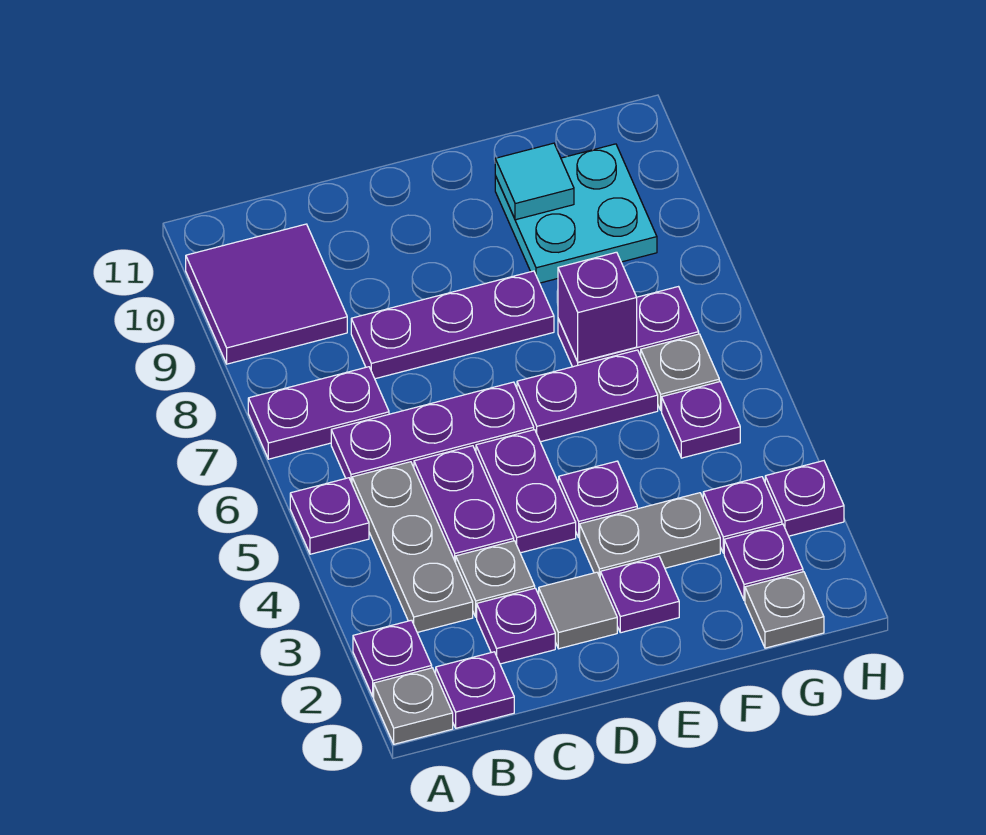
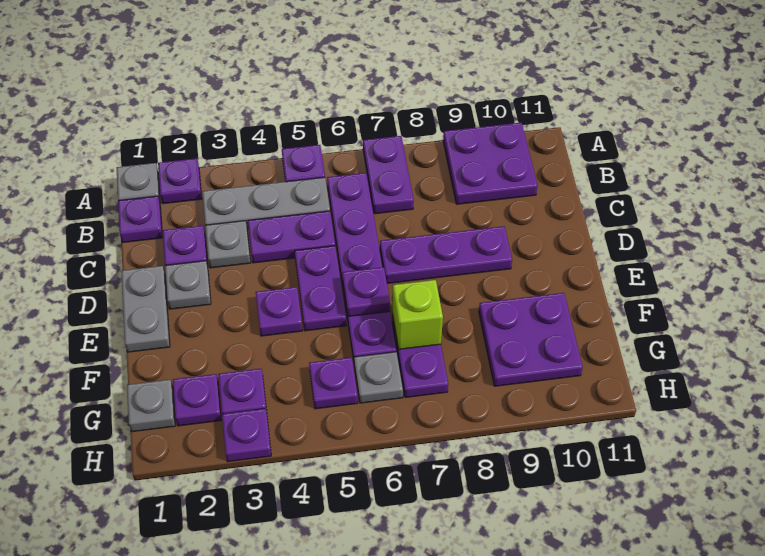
purple 2x2 tile [186,224,347,364] -> purple 2x2 plate [443,123,537,204]
purple 1x3 plate [351,271,554,379] -> purple 1x3 plate turned to [380,226,512,283]
grey 1x1 tile [539,572,617,649] -> grey 1x1 plate [165,261,211,309]
purple 1x2 plate [476,430,576,553] -> purple 1x2 plate turned to [295,246,346,331]
purple 1x1 plate [600,556,679,633] -> purple 1x1 plate moved to [342,267,390,317]
grey 1x2 plate [580,493,720,577] -> grey 1x2 plate moved to [121,266,170,352]
purple 1x1 brick [558,252,637,362] -> lime 1x1 brick [392,280,443,349]
cyan 2x2 plate [495,144,657,283] -> purple 2x2 plate [479,293,583,386]
cyan 1x1 tile [495,143,574,220] -> none

